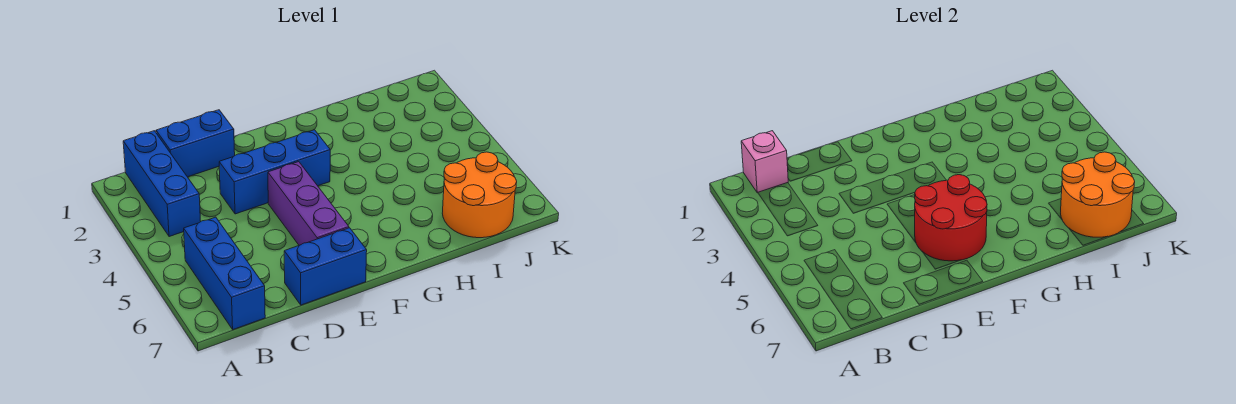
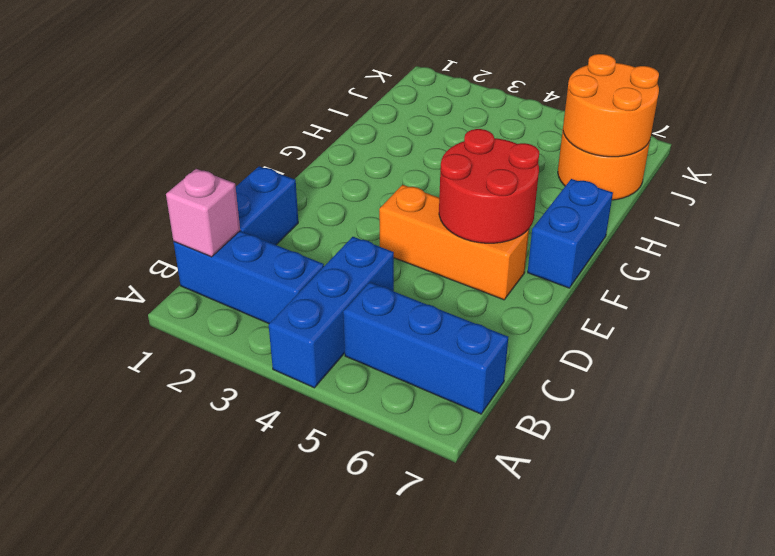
blue 1x3 brick [219,130,330,214] -> blue 1x3 brick moved to [269,237,394,388]
blue 1x2 brick [284,228,367,305] -> blue 1x2 brick moved to [528,179,613,288]
purple 1x3 brick [268,162,349,245] -> orange 1x3 brick [379,185,529,300]

